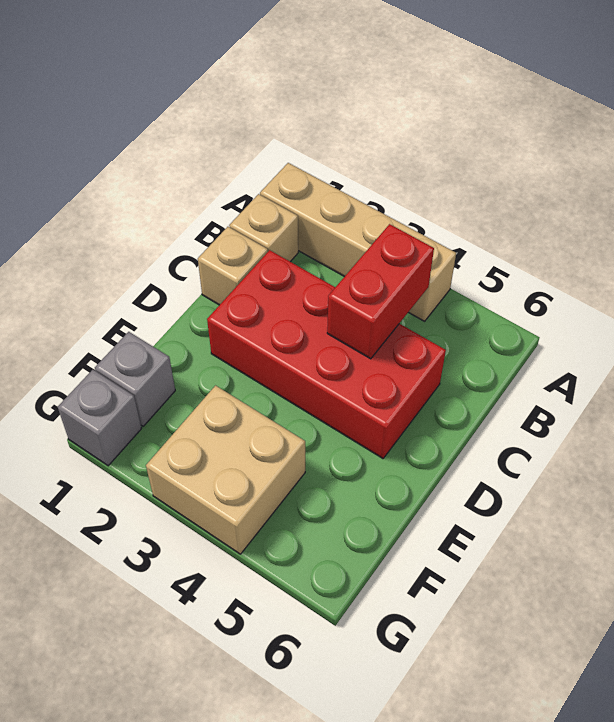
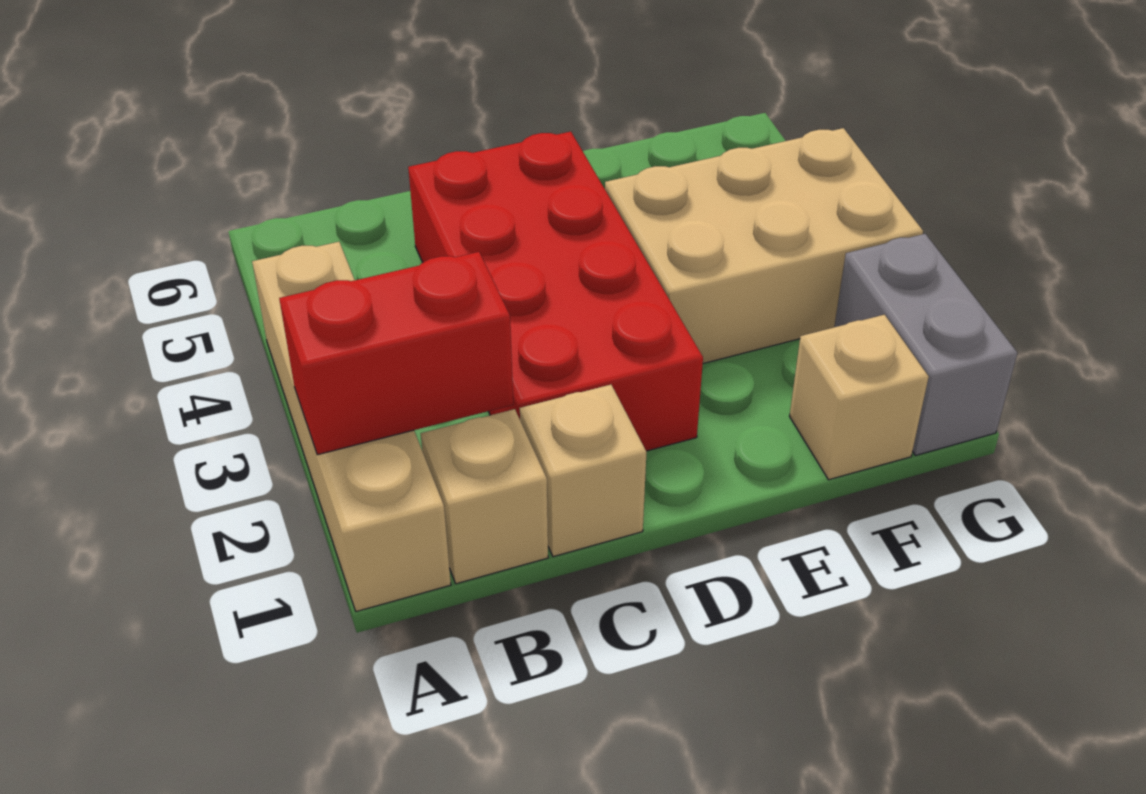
red 1x2 brick [327,224,434,359] -> red 1x2 brick moved to [279,252,513,455]
grey 1x1 brick [95,332,175,426] -> tan 1x1 brick [790,315,929,480]
tan 2x2 brick [146,386,305,554] -> tan 2x3 brick [605,128,923,363]
grey 1x1 brick [58,370,142,466] -> grey 1x2 brick [834,234,1017,455]

